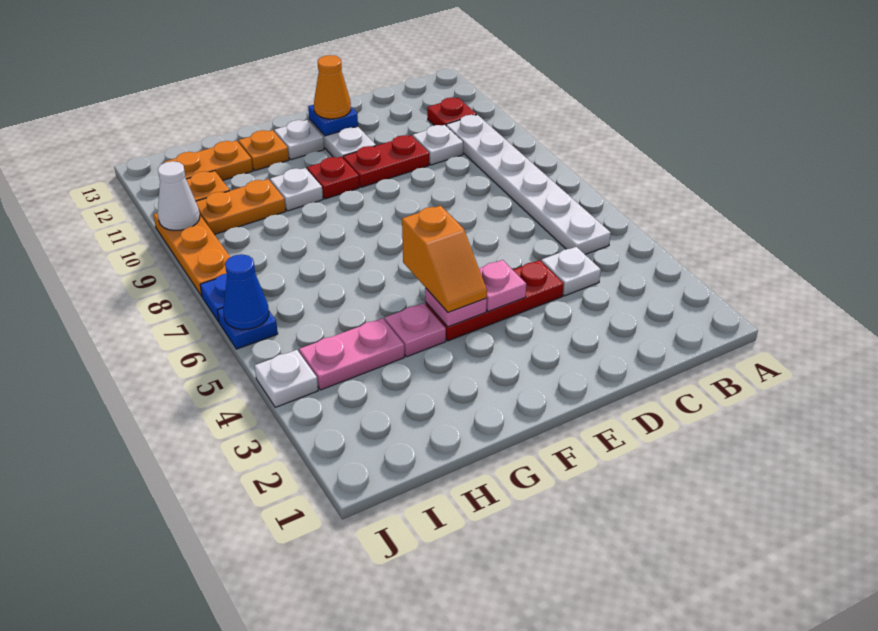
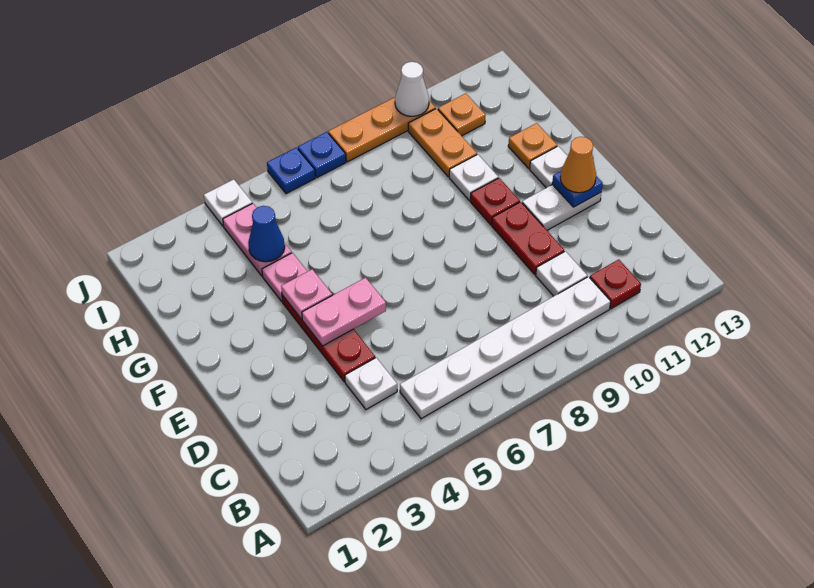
pink 1x1 plate [479,260,526,311] -> pink 1x2 plate [302,278,386,346]
orange 1x2 slope [402,206,487,312] -> none
orange 1x2 plate [164,141,253,180] -> none
blue 1x1 cone [223,254,269,330] -> blue 1x1 cone moved to [248,206,285,262]

